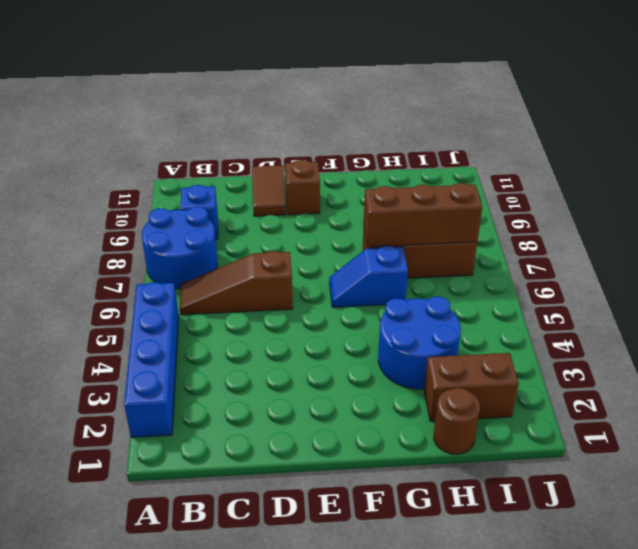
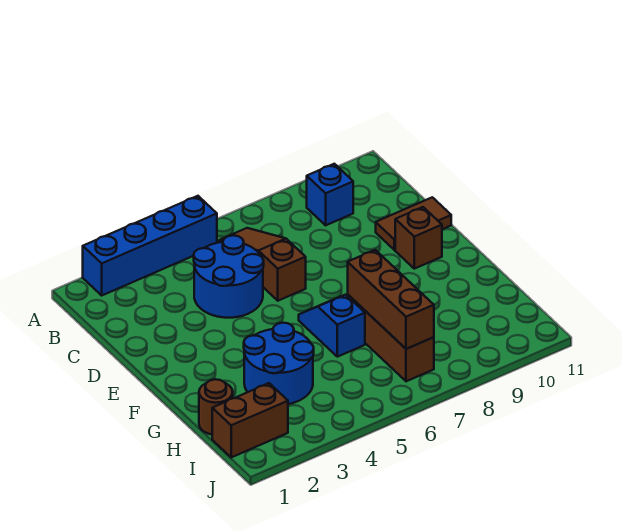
blue 2x2 round brick [142,207,217,289] -> blue 2x2 round brick moved to [194,235,264,318]
brown 1x2 brick [424,353,519,421] -> brown 1x2 brick turned to [212,383,288,457]

